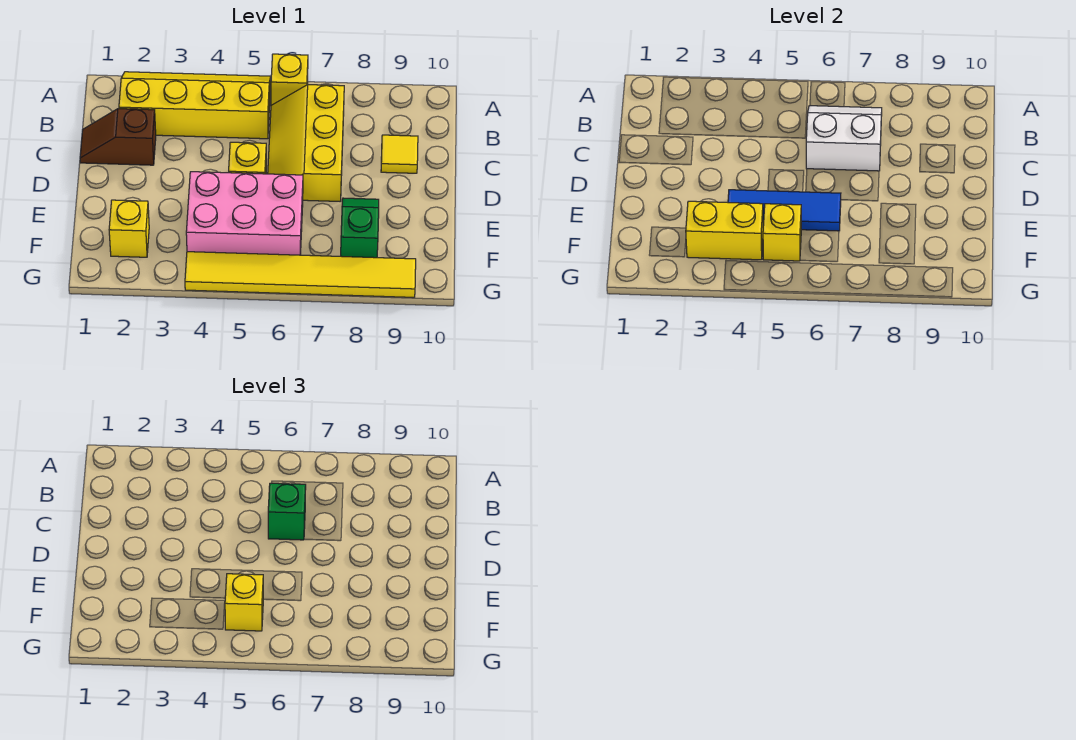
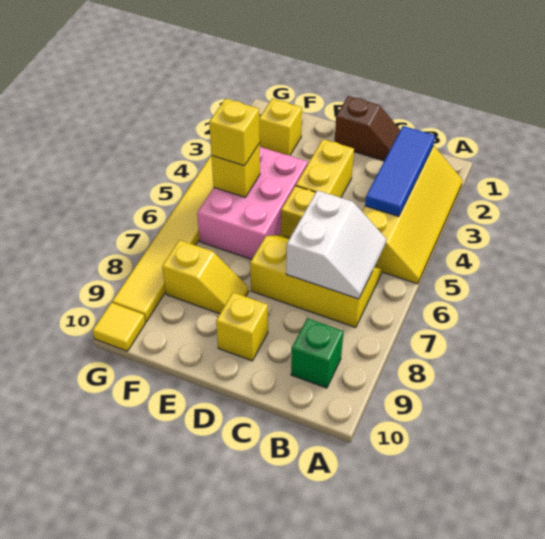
yellow 1x1 brick [271,54,308,105] -> yellow 1x1 brick moved to [216,292,268,361]
brown 1x2 slope [80,109,156,165] -> brown 1x2 slope turned to [335,96,400,161]
green 1x1 brick [268,483,306,540] -> green 1x1 brick moved to [291,318,343,388]
yellow 1x1 tile [381,135,418,173] -> yellow 1x1 tile moved to [93,303,145,351]
blue 1x3 tile [728,190,841,231] -> blue 1x3 tile moved to [365,126,435,217]
green 1x2 slope [341,198,379,258] -> yellow 1x2 slope [162,240,249,314]
yellow 1x2 brick [686,201,763,260] -> yellow 1x2 brick moved to [296,139,354,198]

